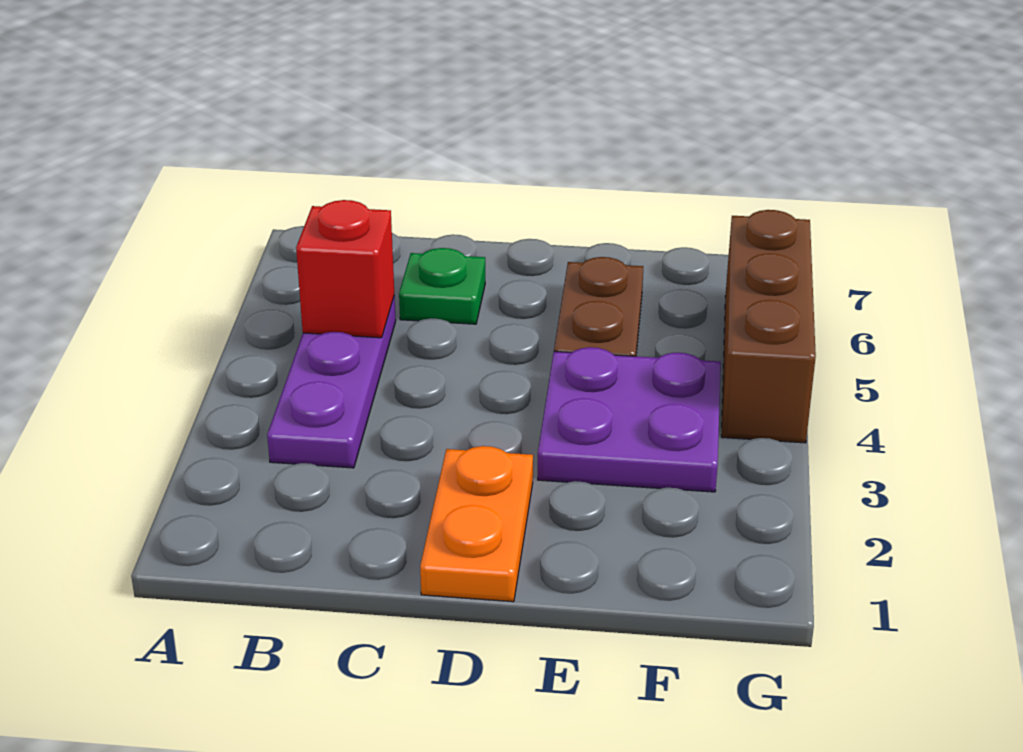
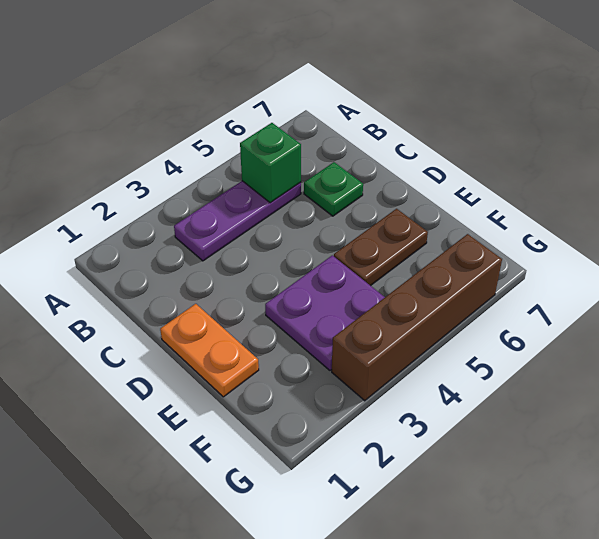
red 1x1 brick [296,200,394,338] -> green 1x1 brick [240,123,301,203]
orange 1x2 plate [420,446,533,602] -> orange 1x2 plate turned to [160,304,259,397]
brown 1x3 brick [721,210,816,443] -> brown 1x4 brick [332,234,502,401]

